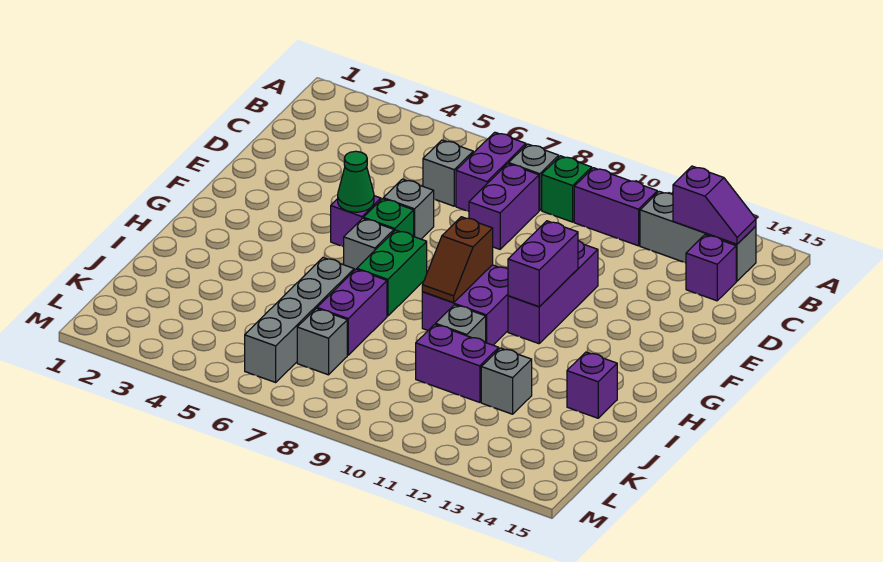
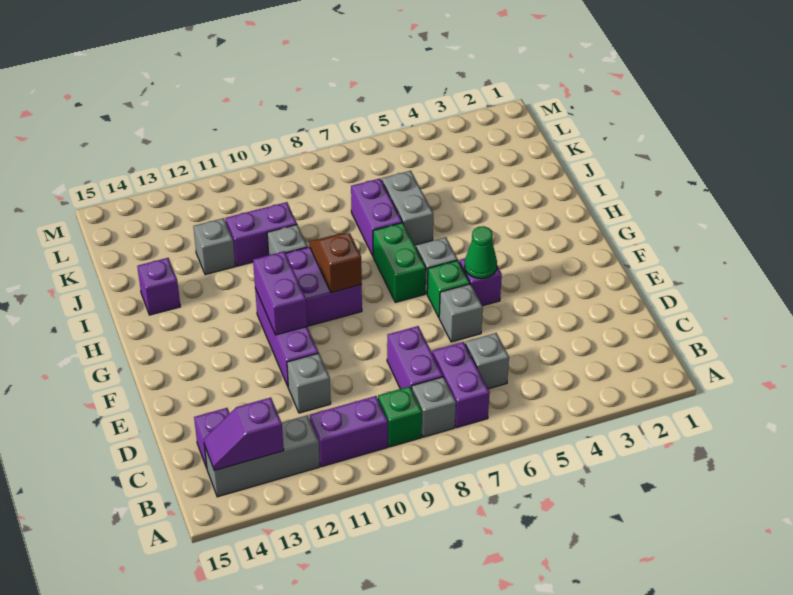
grey 1x4 brick [245,258,354,382] -> grey 1x2 brick [382,171,433,245]
grey 1x1 brick [297,309,347,375] -> grey 1x1 brick moved to [287,353,331,413]

